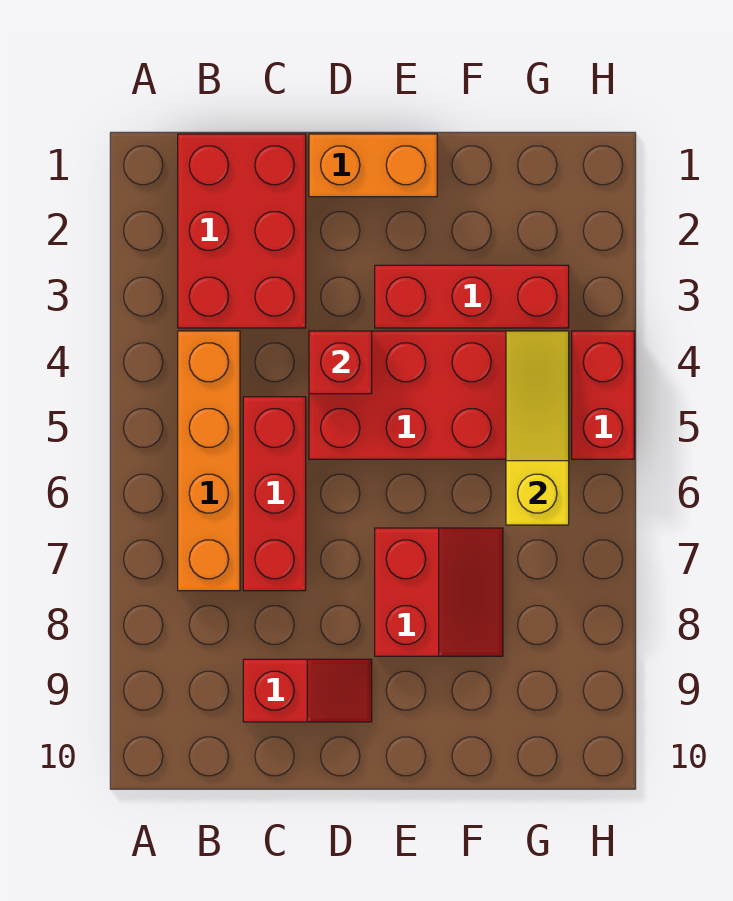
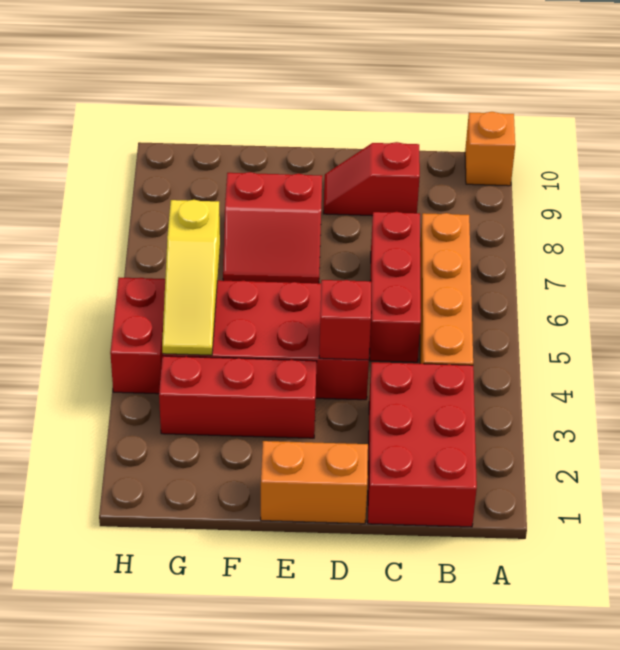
none -> orange 1x1 brick [465,112,515,186]
red 2x2 slope [375,528,503,656] -> red 2x2 slope turned to [223,172,322,283]

